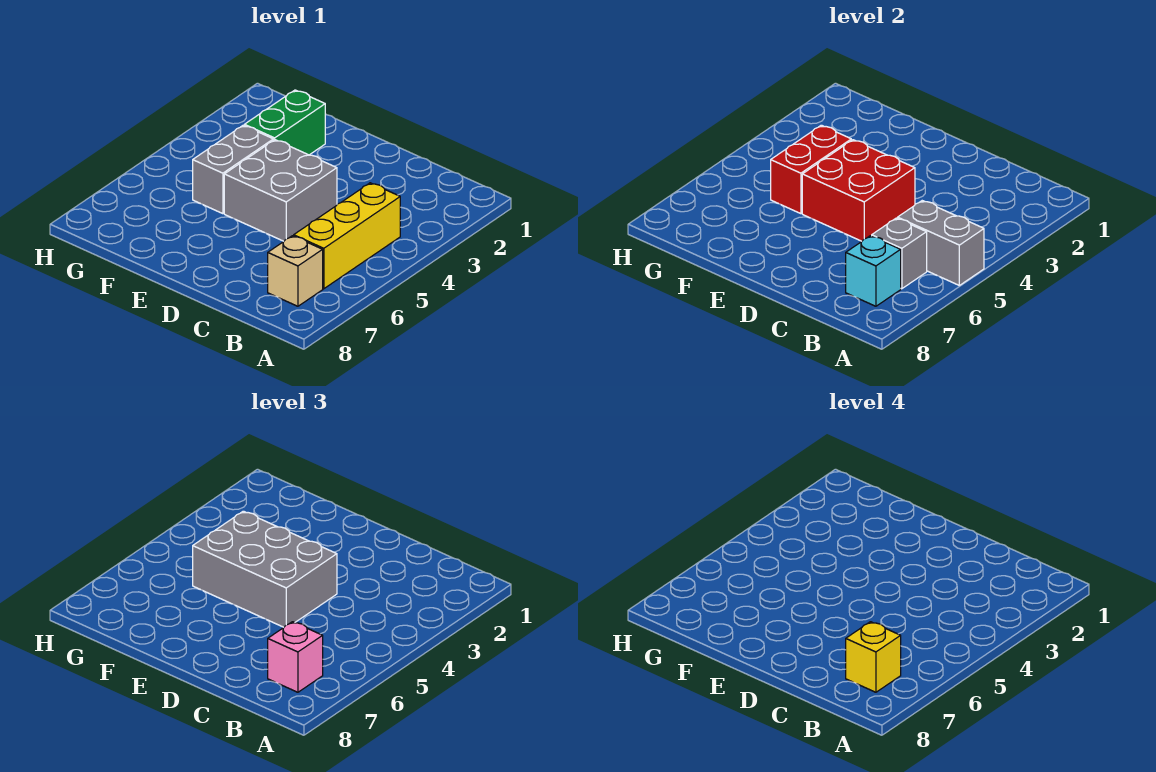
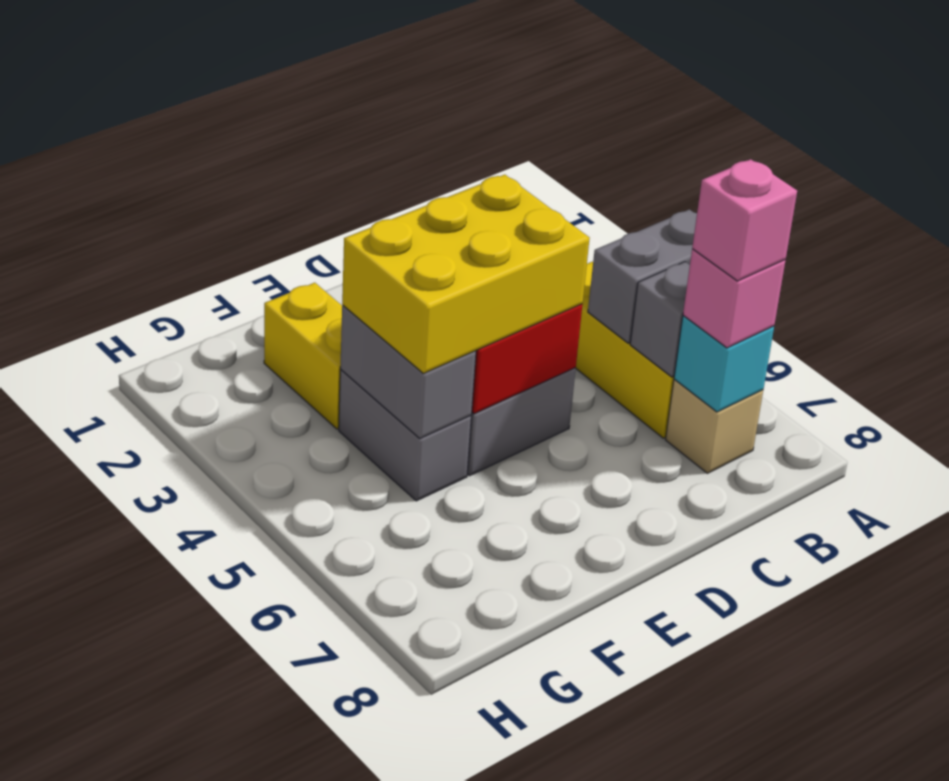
yellow 1x1 brick [846,622,901,692] -> pink 1x1 brick [692,159,797,281]
grey 2x3 brick [193,511,337,627] -> yellow 2x3 brick [342,175,590,373]
green 1x2 brick [244,90,325,155] -> yellow 1x2 brick [264,283,342,429]
red 1x2 brick [771,125,851,214] -> grey 1x2 brick [340,305,476,438]

